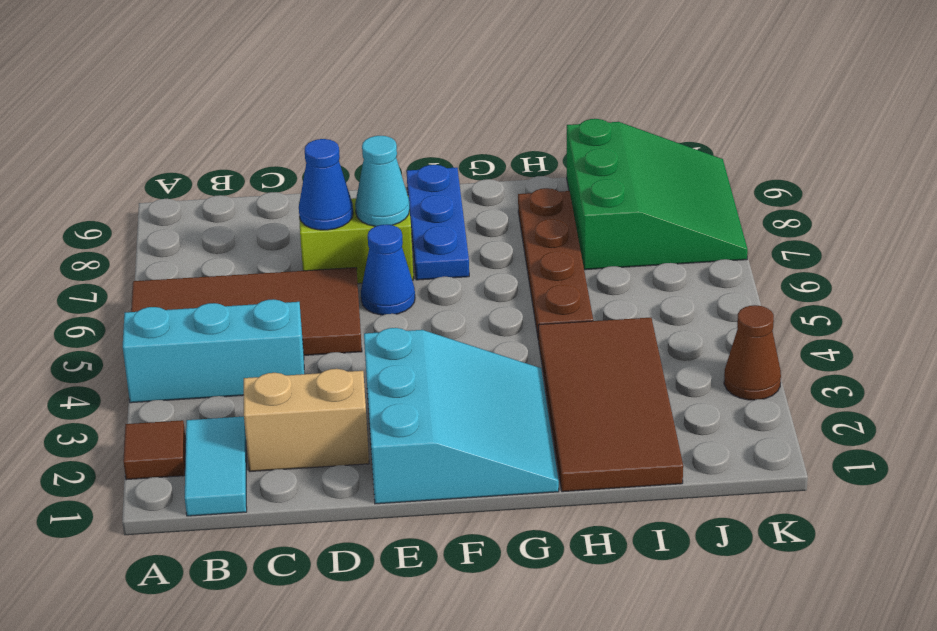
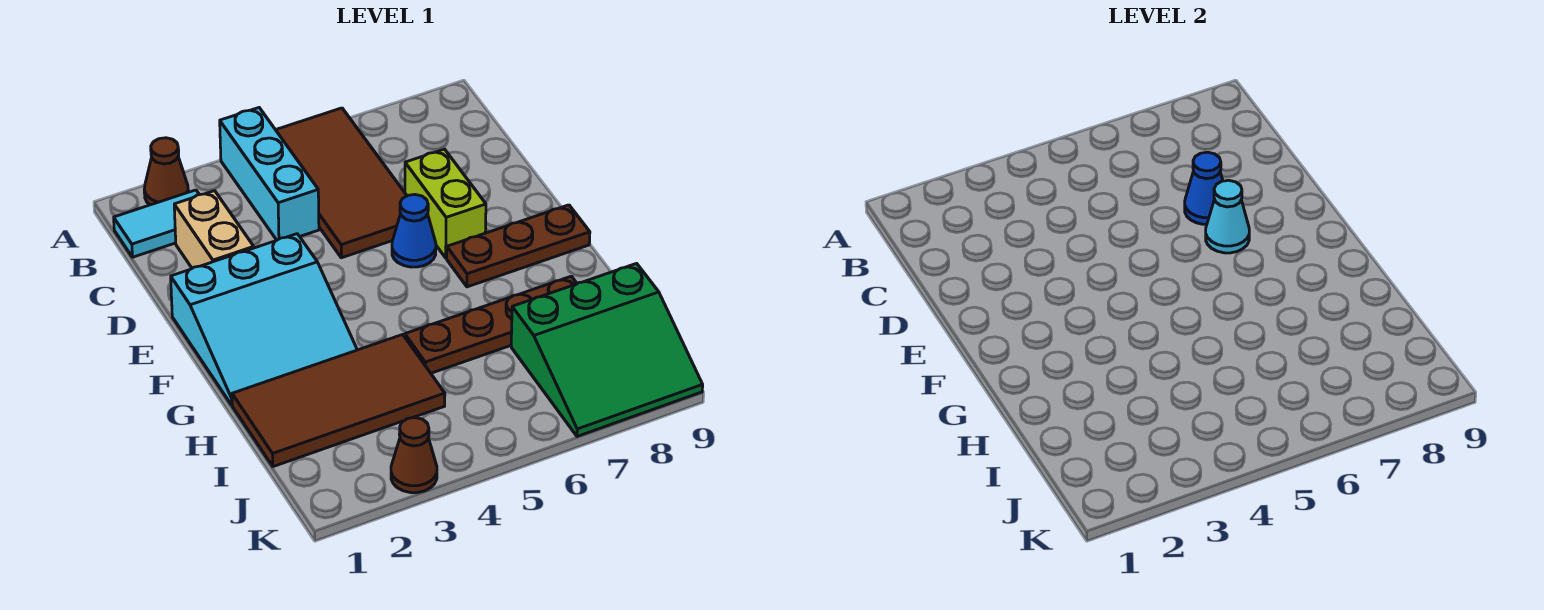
brown 1x1 tile [123,420,186,480] -> brown 1x1 cone [144,138,188,205]
blue 1x3 plate [407,165,469,280] -> brown 1x3 plate [447,205,590,287]

